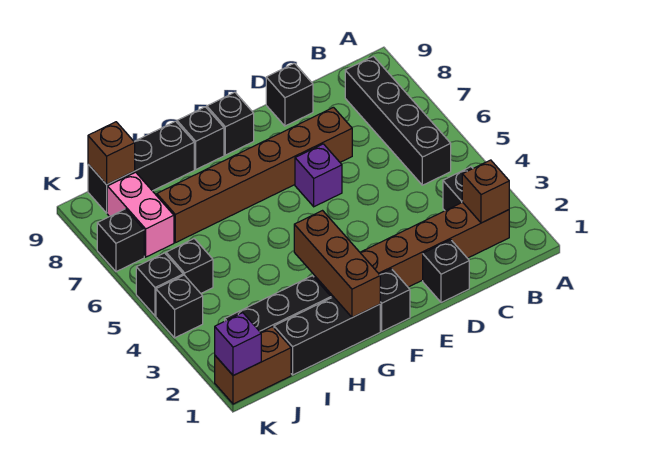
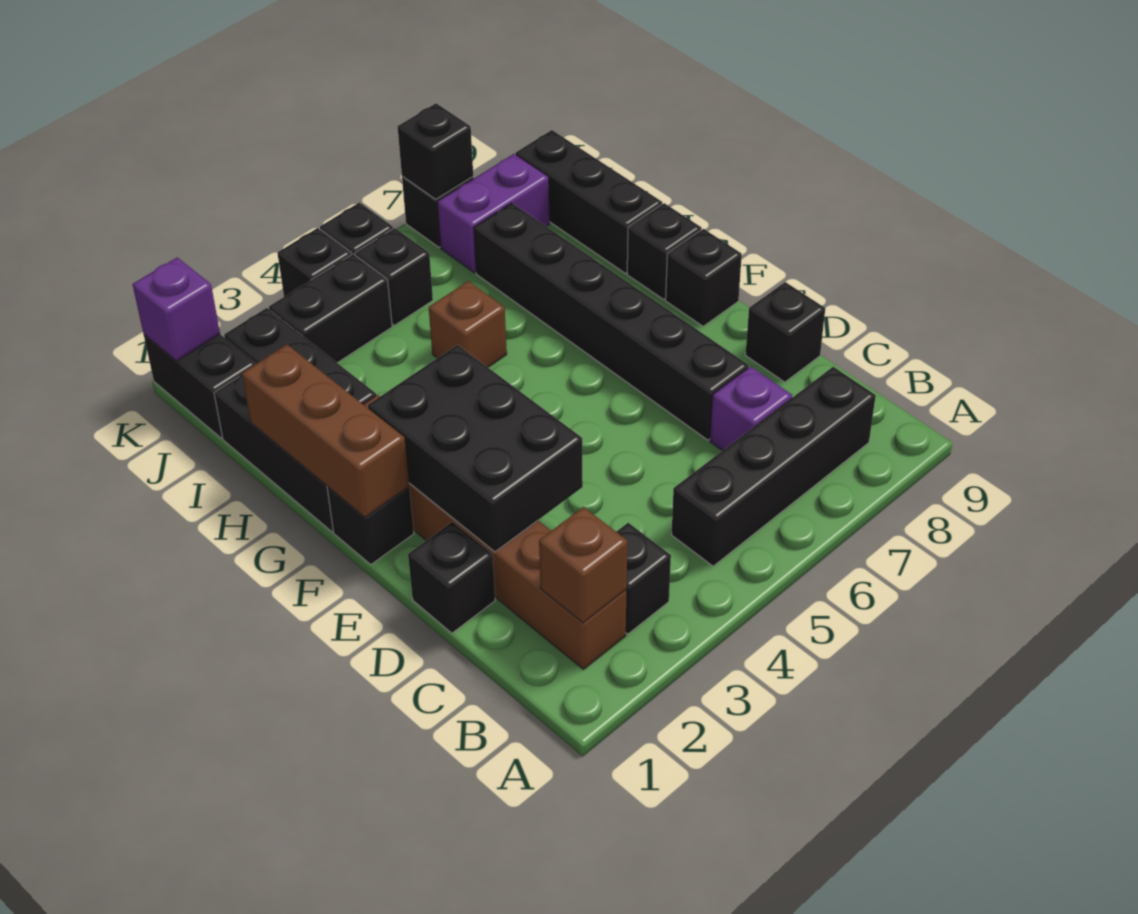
none -> black 2x3 brick [368,345,583,552]
brown 1x6 brick [157,107,352,243] -> black 1x6 brick [474,203,749,440]
purple 1x1 brick [295,144,342,207] -> purple 1x1 brick moved to [710,366,792,451]
brown 1x3 brick [294,211,380,318] -> brown 1x3 brick turned to [242,345,409,517]
brown 1x2 brick [215,327,291,404] -> black 1x2 brick [144,334,256,438]
none -> black 1x2 brick [269,254,392,363]
pink 1x2 brick [107,172,174,257] -> purple 1x2 brick [437,154,550,273]
brown 1x1 brick [88,122,135,185] -> brown 1x1 brick moved to [429,281,507,367]
none -> black 1x1 brick [398,103,473,199]

